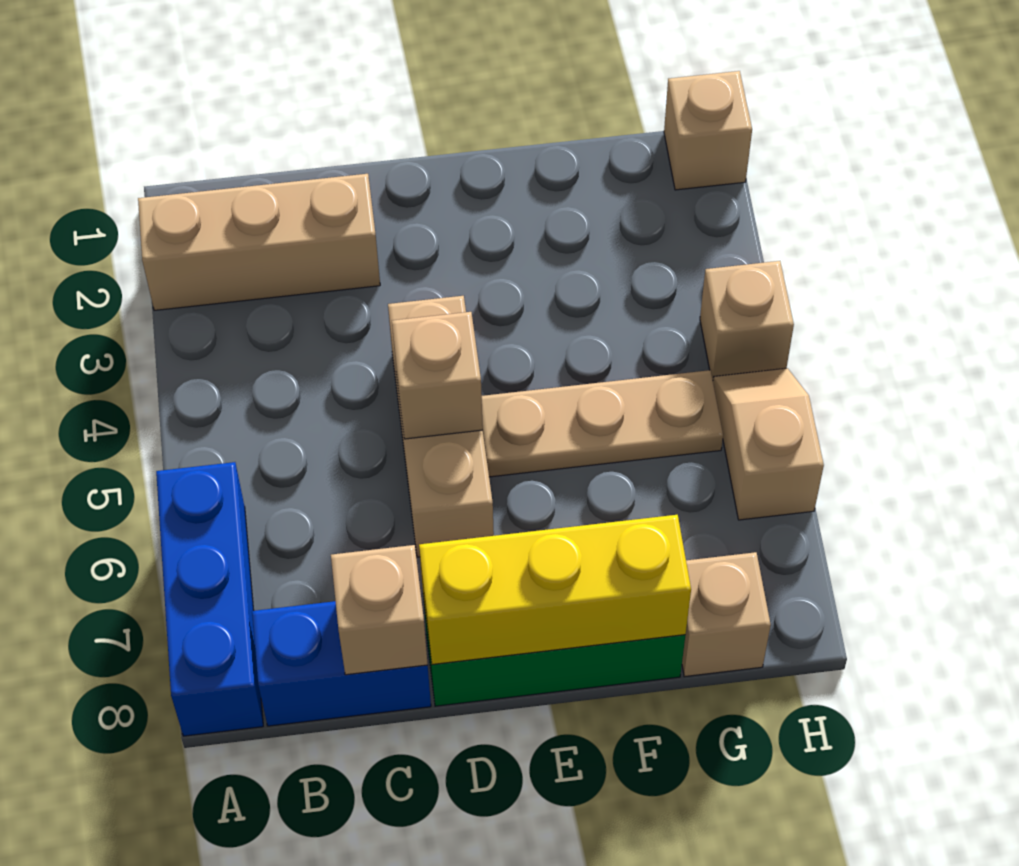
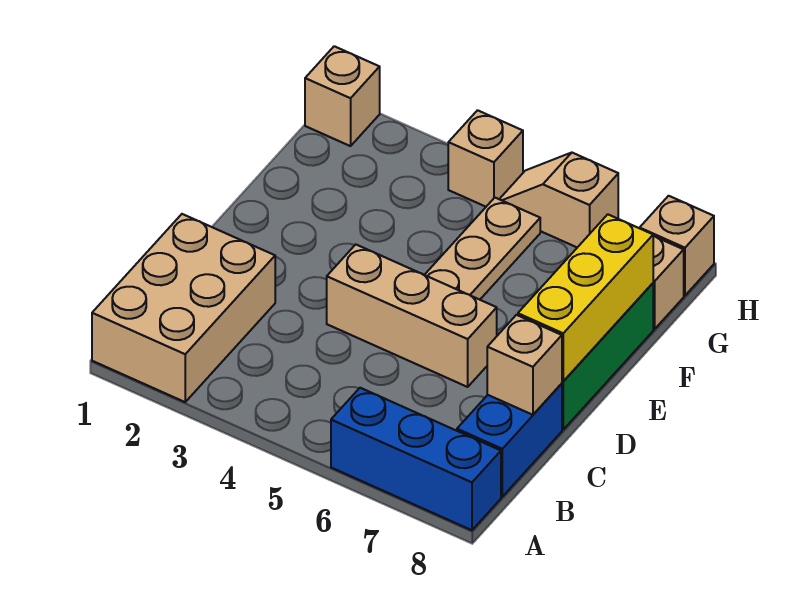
tan 1x3 brick [138,174,380,310] -> tan 2x3 brick [92,214,275,402]
tan 1x1 brick [392,312,483,439] -> tan 1x1 brick moved to [640,196,714,296]

